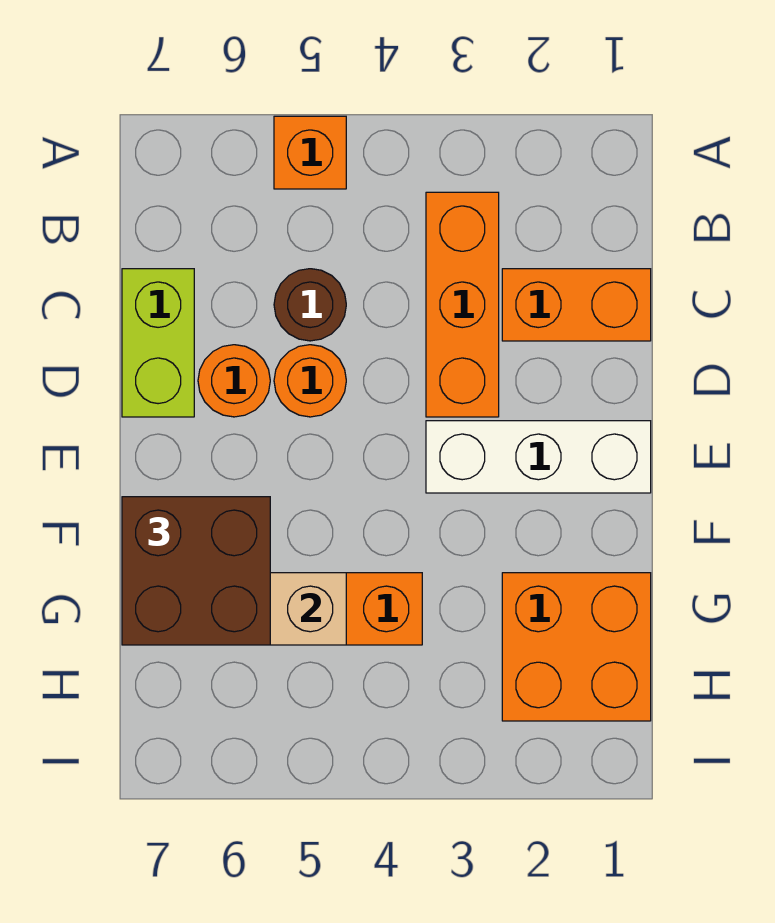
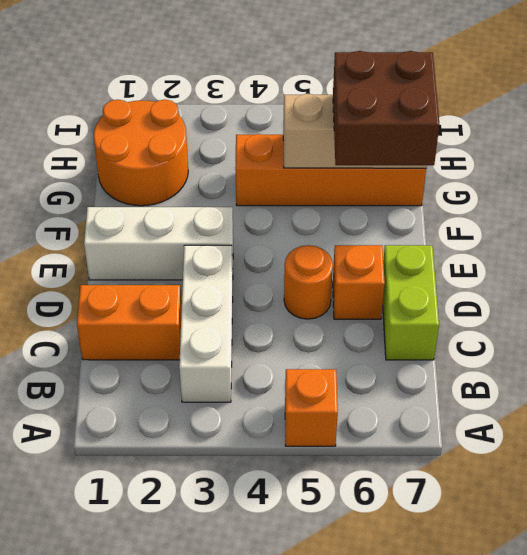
orange 1x3 brick [426,192,499,417] -> white 1x3 brick [179,245,233,402]
brown 1x1 round brick [274,269,346,341] -> none
orange 1x1 round brick [198,345,270,417] -> orange 1x1 brick [333,245,385,319]
orange 2x2 brick [502,573,651,721] -> orange 2x2 round brick [94,99,188,206]

